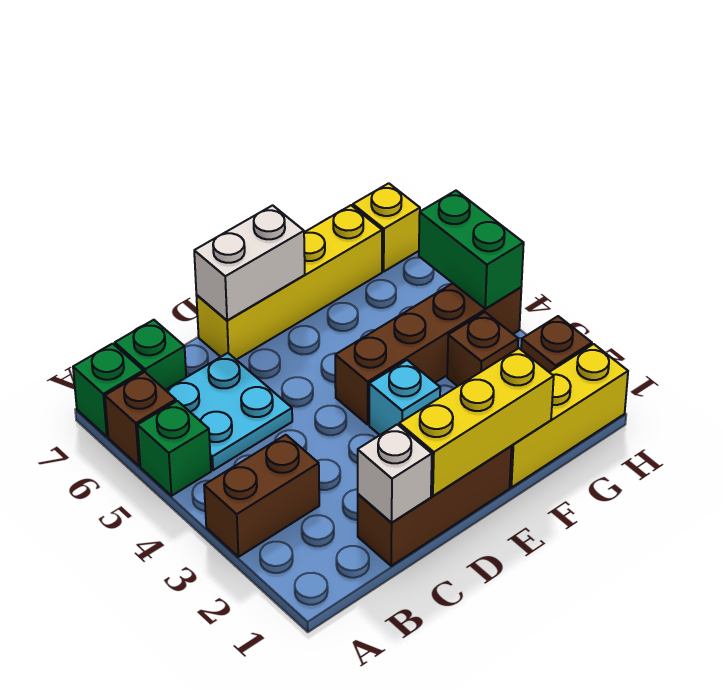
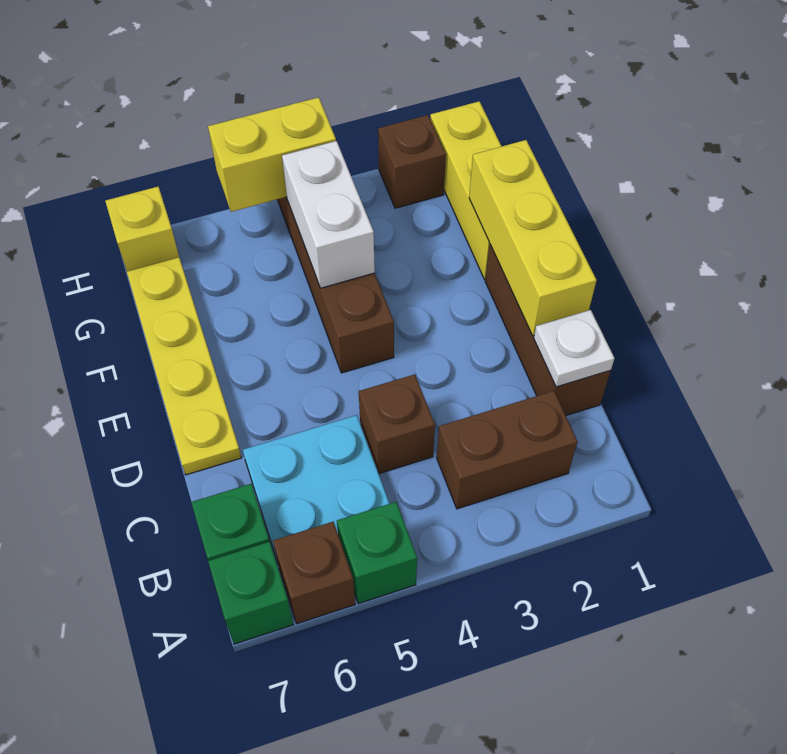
brown 1x2 brick [204,435,319,557] -> brown 1x2 brick turned to [437,391,577,509]
white 1x1 brick [358,424,432,523] -> white 1x1 plate [534,310,614,387]
yellow 1x4 brick [196,205,382,360] -> yellow 1x4 plate [127,257,241,475]
white 1x2 brick [194,205,305,320] -> white 1x2 brick moved to [282,141,375,288]
cyan 1x1 brick [369,360,440,435] -> none
brown 1x1 brick [447,312,518,386] -> brown 1x1 brick moved to [359,374,435,474]
green 1x2 brick [419,191,524,309] -> yellow 1x2 brick [208,97,336,212]

